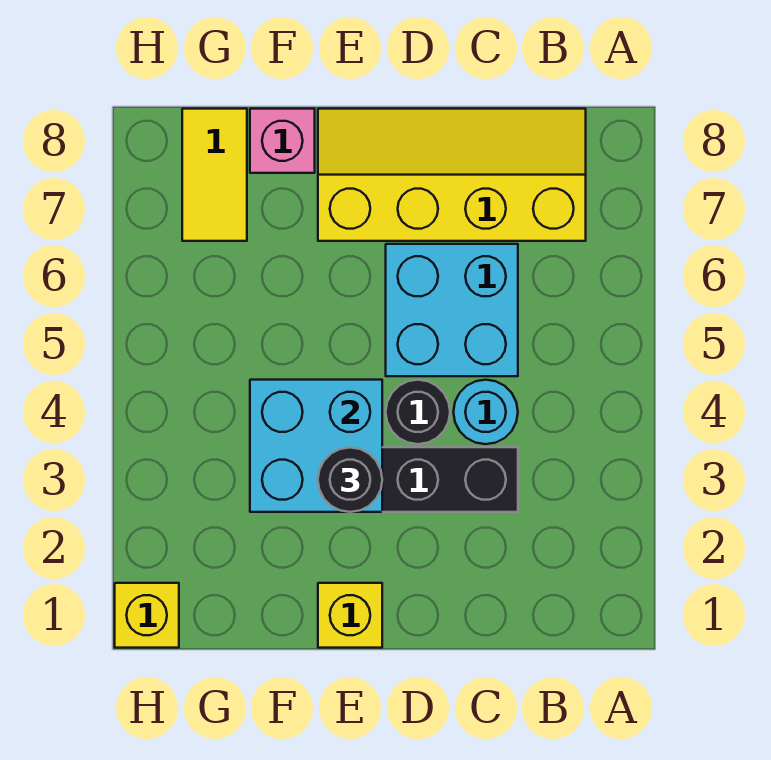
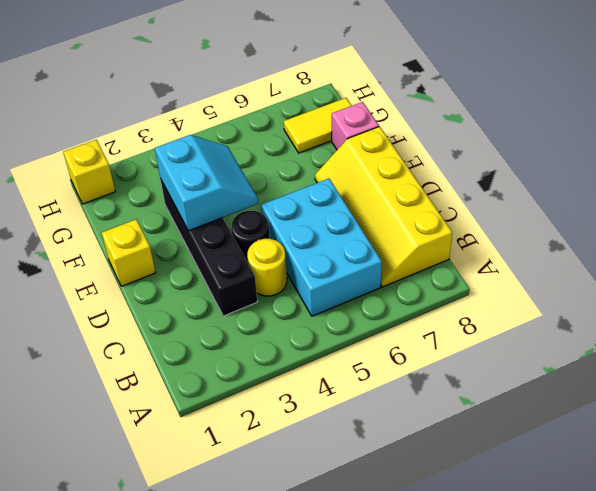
yellow 2x4 slope [318,109,586,241] -> yellow 2x4 slope turned to [315,126,452,287]
cyan 1x1 round brick [454,380,518,444] -> yellow 1x1 round brick [247,239,287,296]
cyan 2x2 brick [386,244,518,376] -> cyan 2x3 brick [261,179,382,316]
cyan 2x2 brick [250,380,382,512] -> cyan 2x2 slope [155,135,259,231]
black 1x1 round brick [318,448,382,512] -> none

